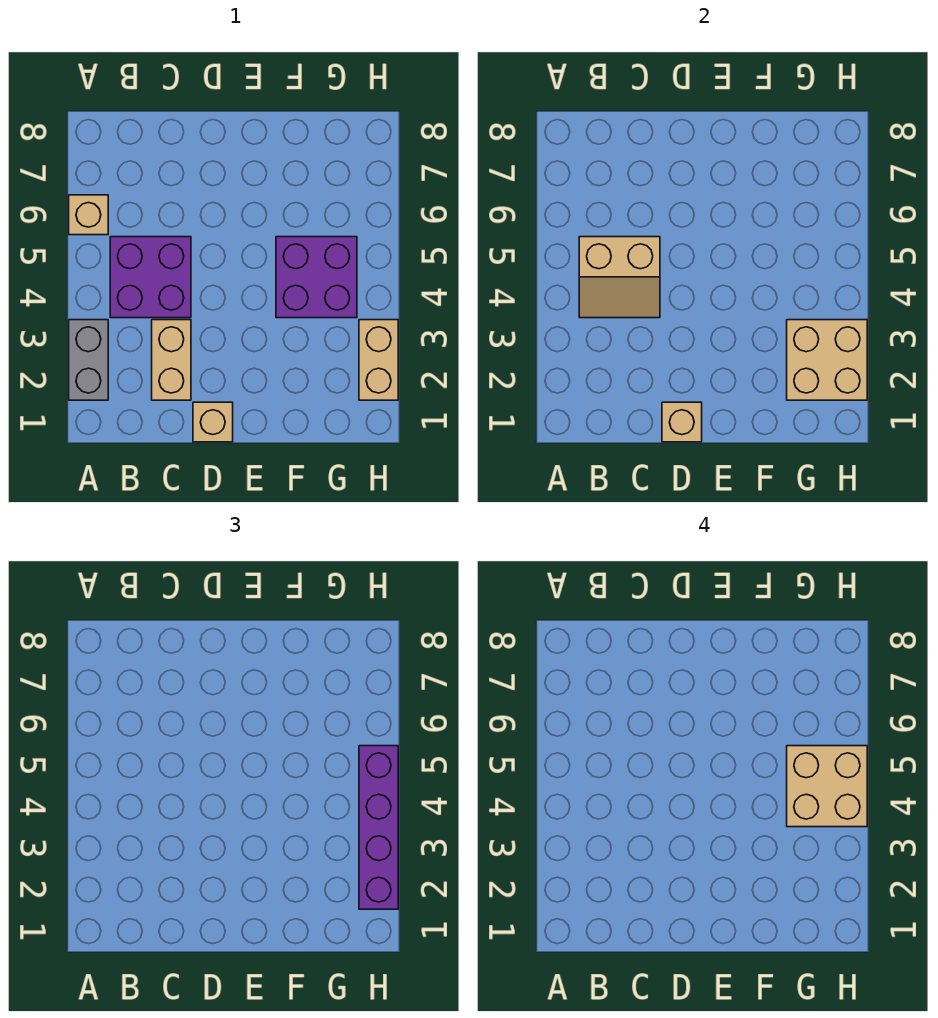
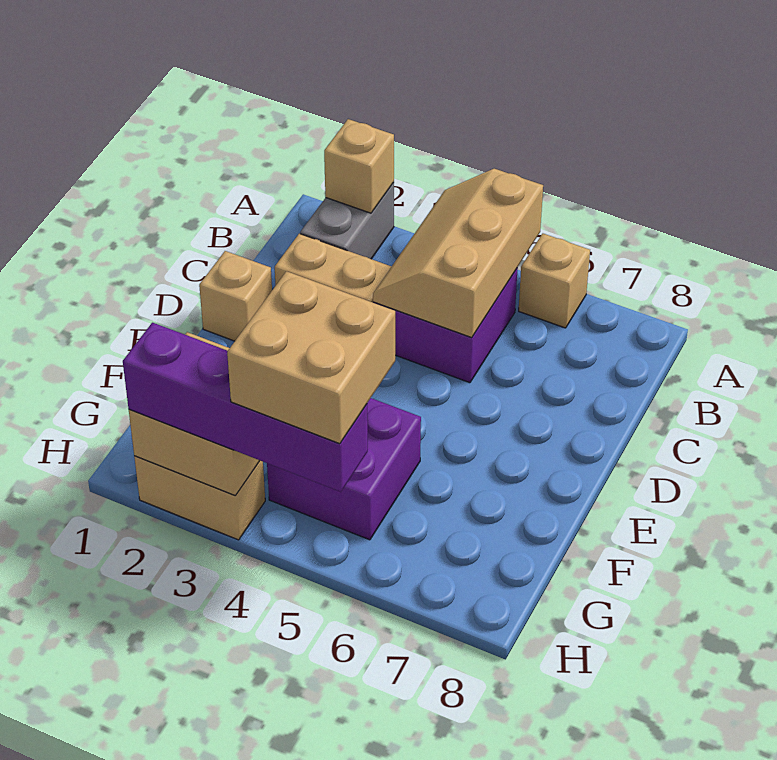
grey 1x2 brick [69,320,108,400] -> grey 1x2 brick turned to [300,182,394,259]
tan 2x2 slope [579,237,660,318] -> tan 2x3 slope [373,169,543,337]
tan 1x1 brick [662,402,702,442] -> tan 1x1 brick moved to [324,119,394,213]

